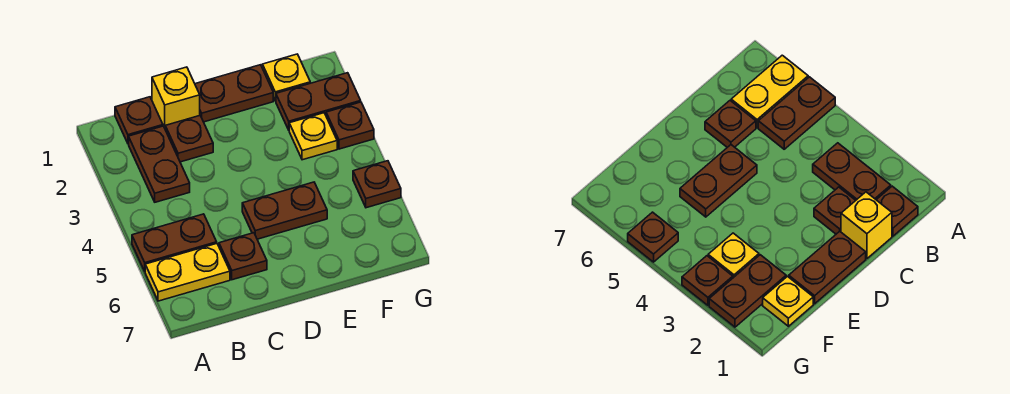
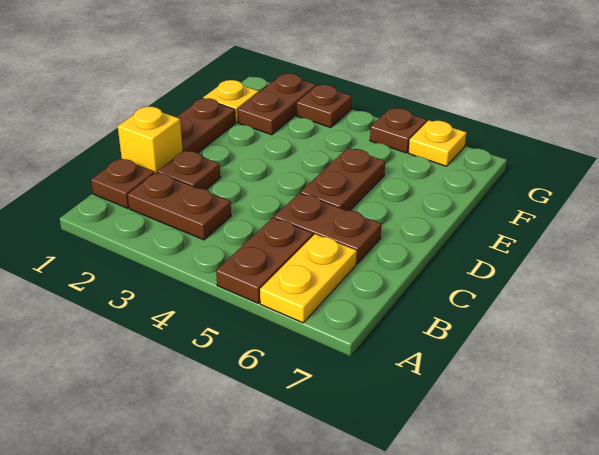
brown 1x1 plate [219,233,267,280] -> brown 1x2 plate [274,193,381,264]
yellow 1x1 plate [289,113,337,160] -> yellow 1x1 plate moved to [409,120,466,166]

